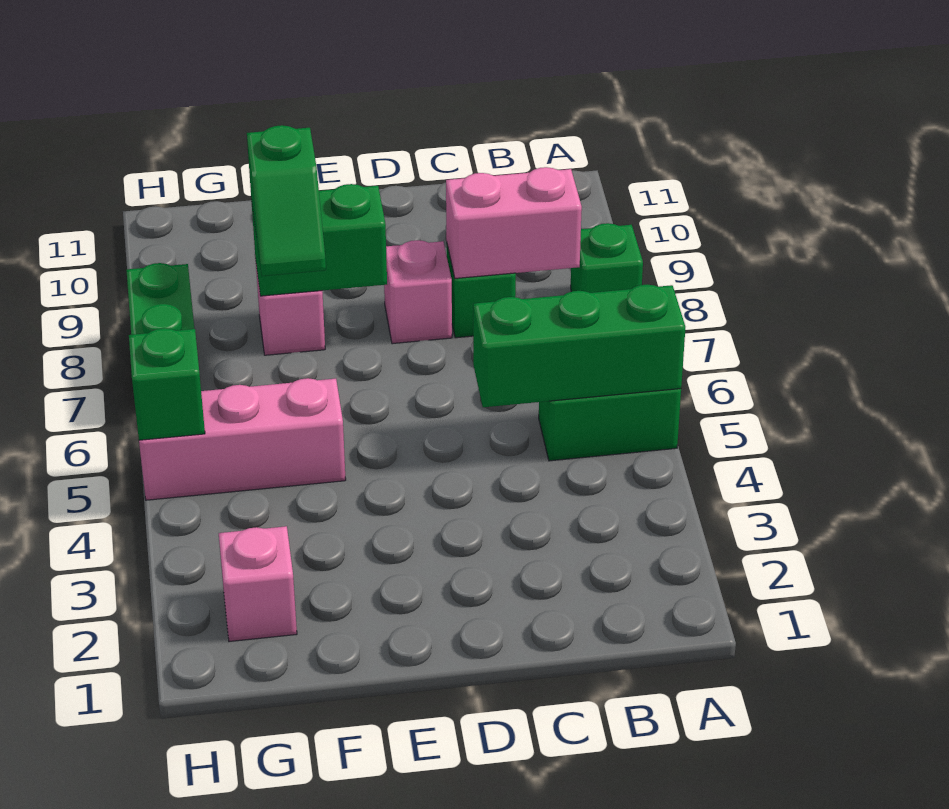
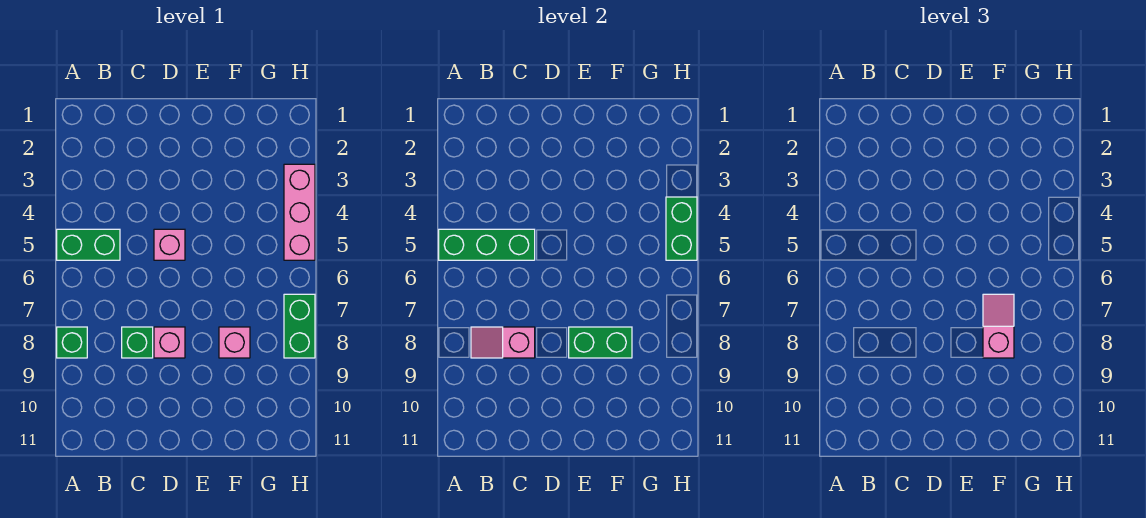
pink 1x2 brick [446,167,582,278] -> pink 1x2 slope [471,327,535,358]
pink 1x3 brick [139,378,346,500] -> pink 1x3 brick turned to [284,164,315,260]
green 1x2 slope [247,125,326,276] -> pink 1x2 slope [983,294,1014,358]
pink 1x1 brick [219,526,297,641] -> pink 1x1 brick moved to [154,229,185,260]
green 1x1 brick [129,328,205,440] -> green 1x2 brick [666,197,697,260]

